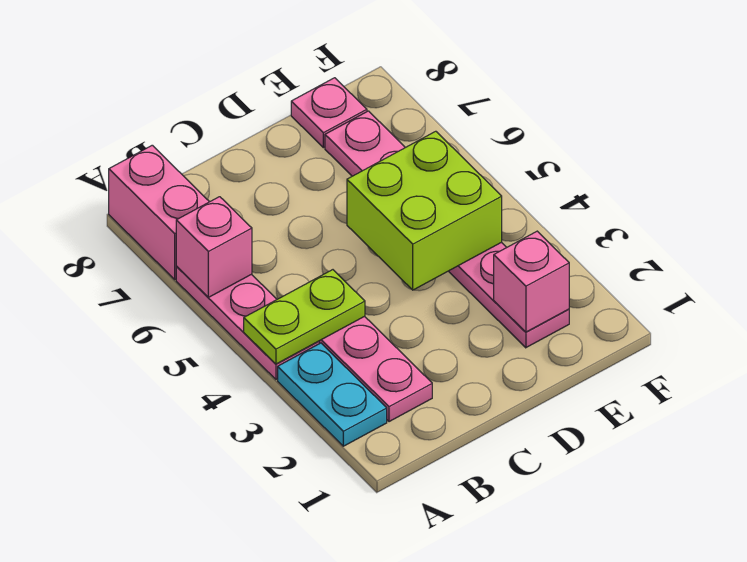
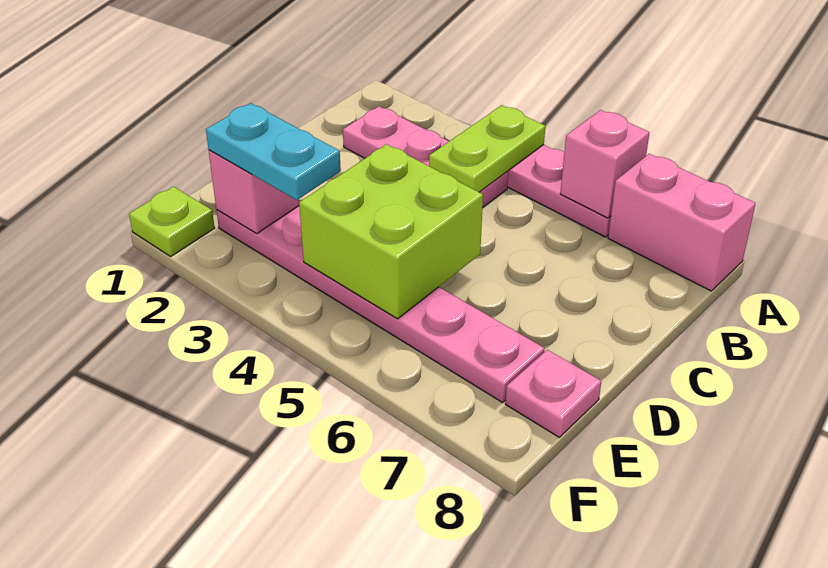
cyan 1x2 plate [278,343,387,446] -> cyan 1x2 plate moved to [206,103,341,200]
none -> lime 1x1 plate [129,187,215,256]

